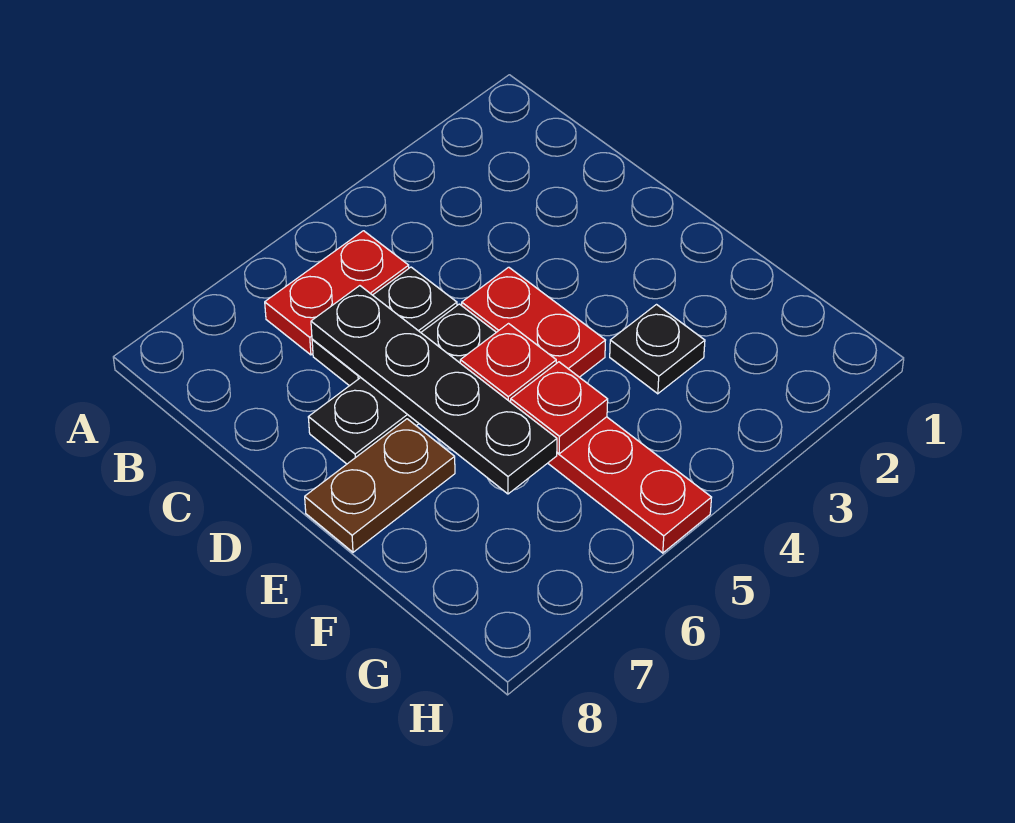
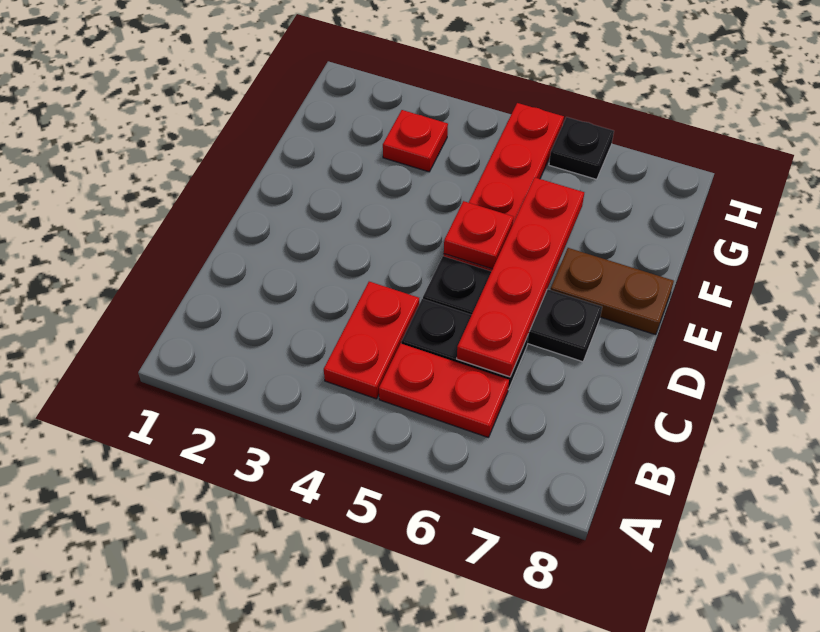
black 1x4 plate [311,286,557,494] -> red 1x4 plate [457,177,584,377]
red 1x2 plate [462,267,605,377] -> red 1x2 plate moved to [324,282,419,399]
black 1x1 plate [610,305,705,394] -> black 1x1 plate moved to [549,117,614,179]
red 1x1 plate [511,362,608,454] -> red 1x1 plate moved to [383,110,448,172]

